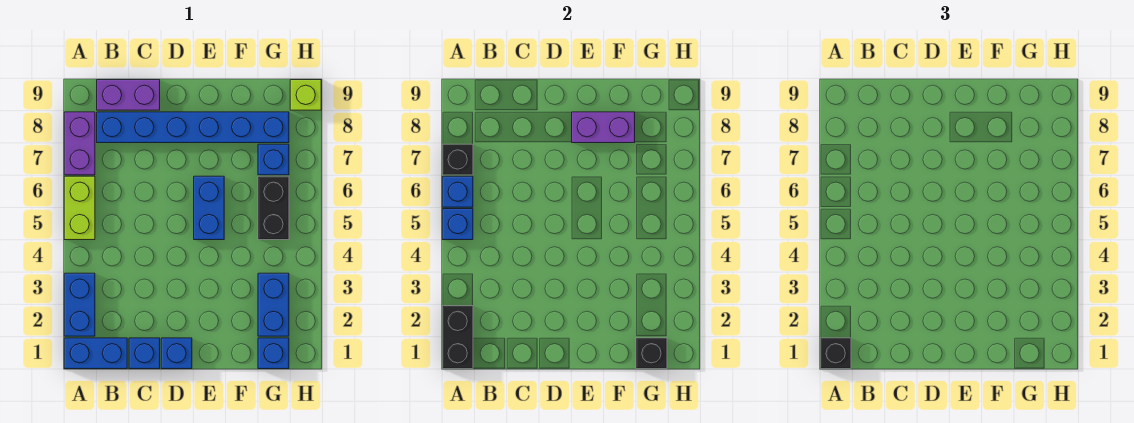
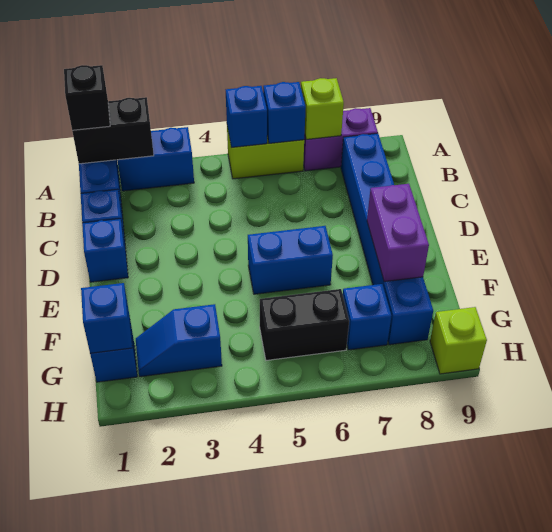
black 1x1 brick [442,144,473,175] -> lime 1x1 brick [301,78,344,140]
purple 1x2 brick [97,80,160,110] -> none
black 1x1 brick [636,338,667,369] -> blue 1x1 brick [81,283,132,353]
blue 1x2 brick [258,273,289,336] -> blue 1x2 slope [136,304,222,377]

